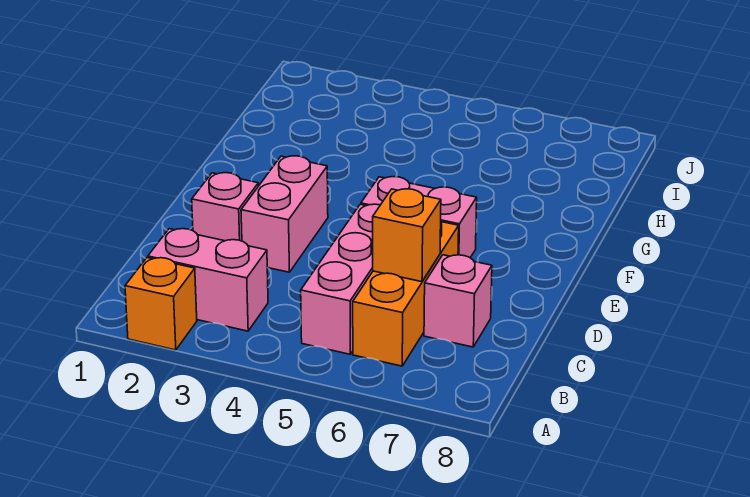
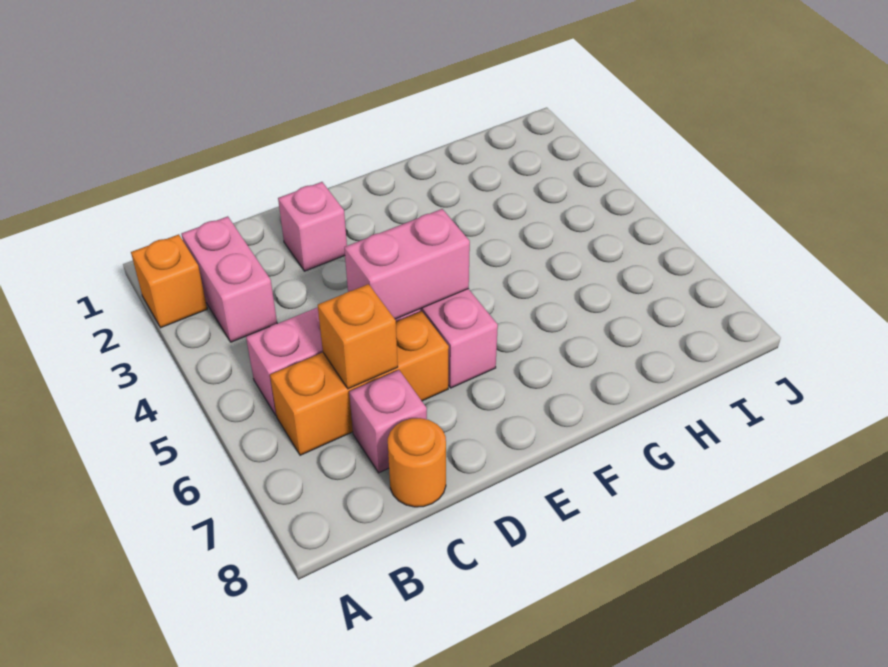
none -> orange 1x1 round brick [388,418,446,507]
pink 1x2 brick [241,156,328,272] -> pink 1x2 brick moved to [344,209,470,319]

